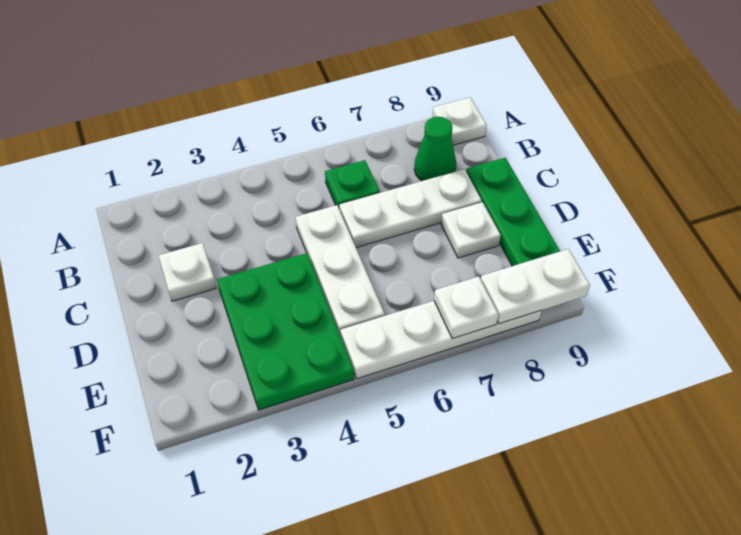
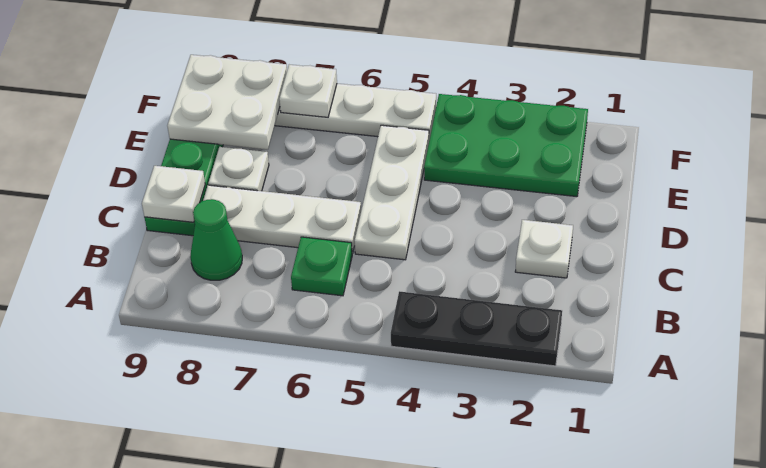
none -> black 1x3 plate [391,291,562,366]
white 1x1 plate [432,97,487,145] -> white 1x1 plate moved to [142,166,205,222]
green 2x3 plate [217,253,354,410] -> green 2x3 plate turned to [424,94,588,197]
white 1x2 plate [481,249,590,324] -> white 2x2 plate [167,55,287,150]

